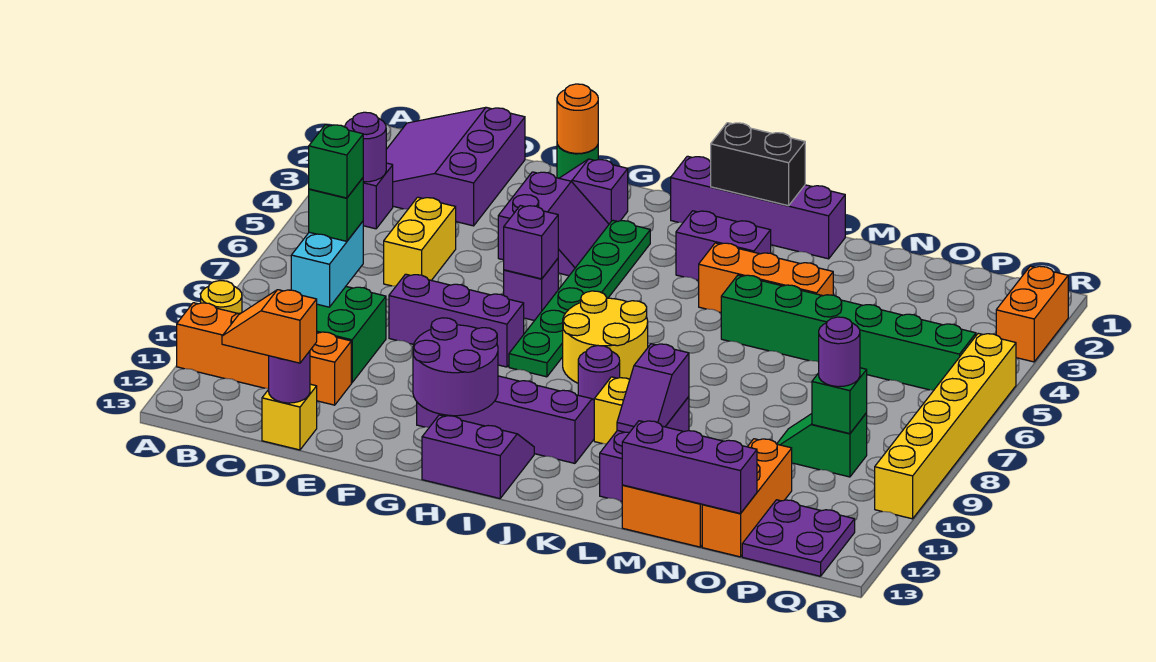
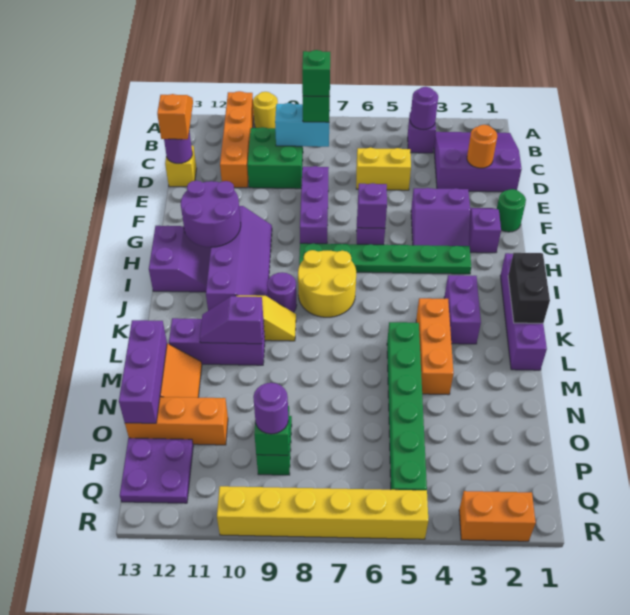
orange 1x1 round brick [557,84,598,153] -> orange 1x1 round brick moved to [467,125,497,168]

